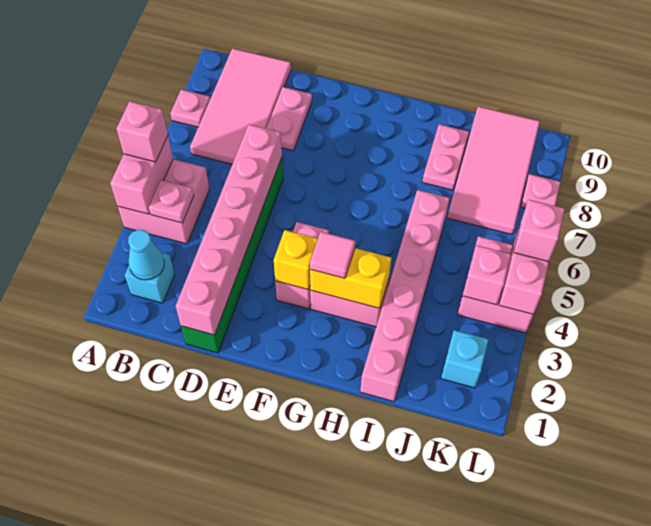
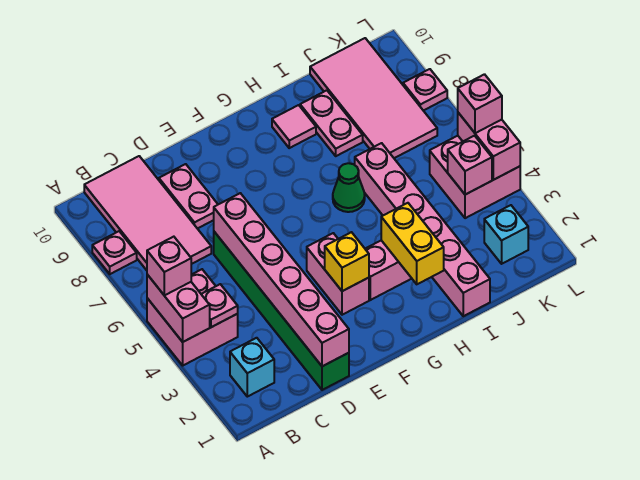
cyan 1x1 cone [128,230,164,280] -> none
yellow 1x2 brick [310,248,391,308] -> yellow 1x2 brick turned to [381,203,444,284]
pink 1x1 tile [310,232,355,278] -> pink 1x1 tile moved to [272,105,316,148]
none -> green 1x1 cone [333,163,365,212]

